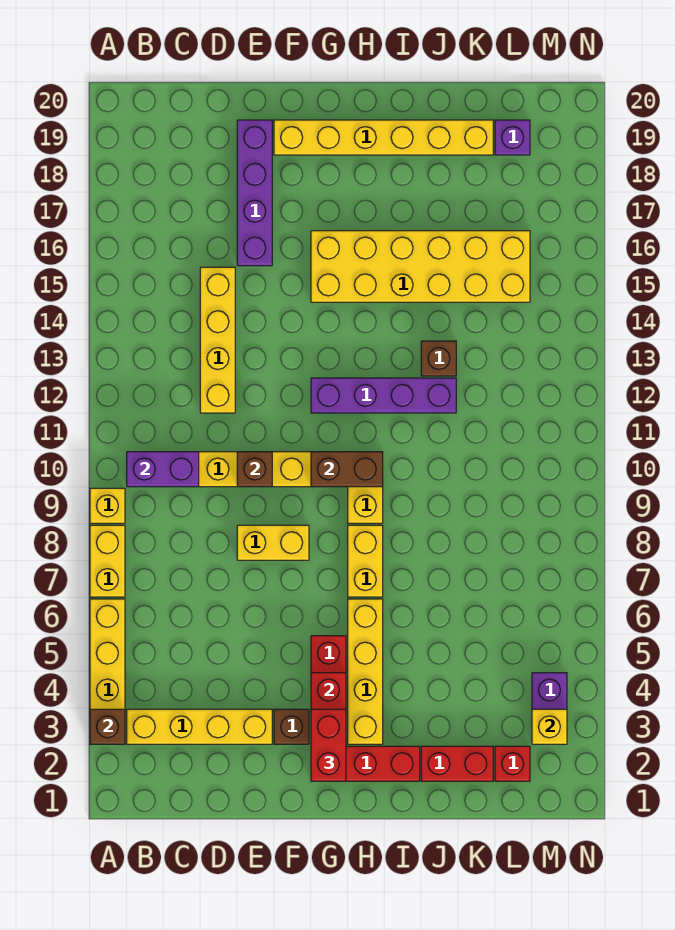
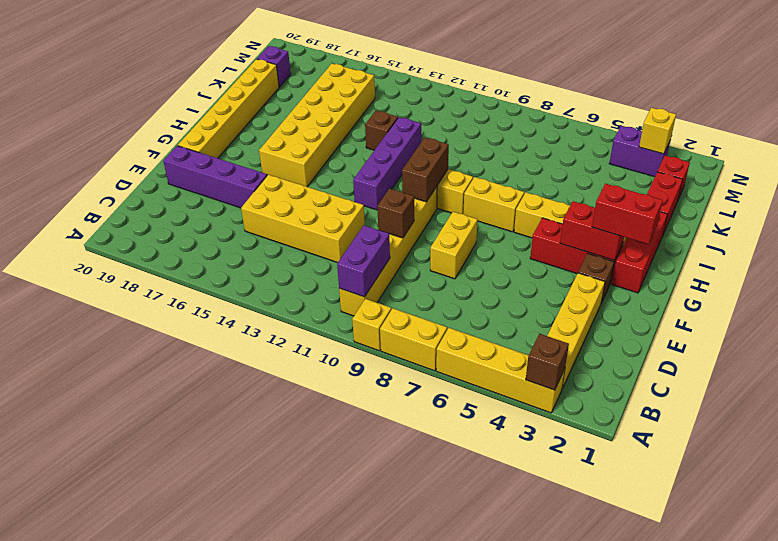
yellow 1x4 brick [200,267,235,413] -> yellow 2x4 brick [241,175,365,263]

